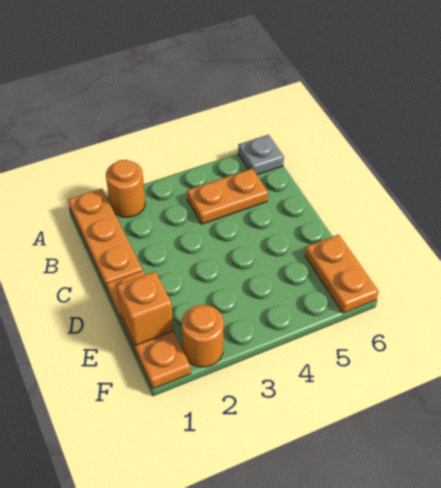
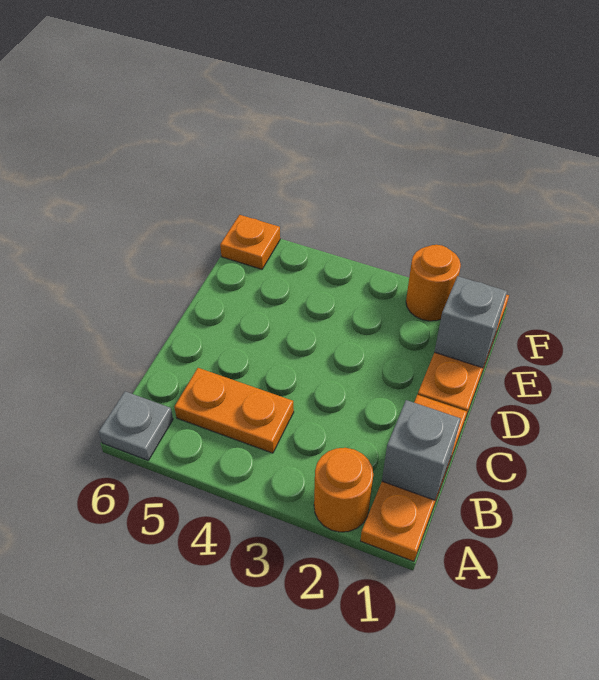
none -> grey 1x1 brick [382,400,461,500]
orange 1x1 brick [117,271,173,345] -> grey 1x1 brick [435,276,507,368]
orange 1x2 plate [305,235,379,313] -> orange 1x1 plate [220,215,280,269]

